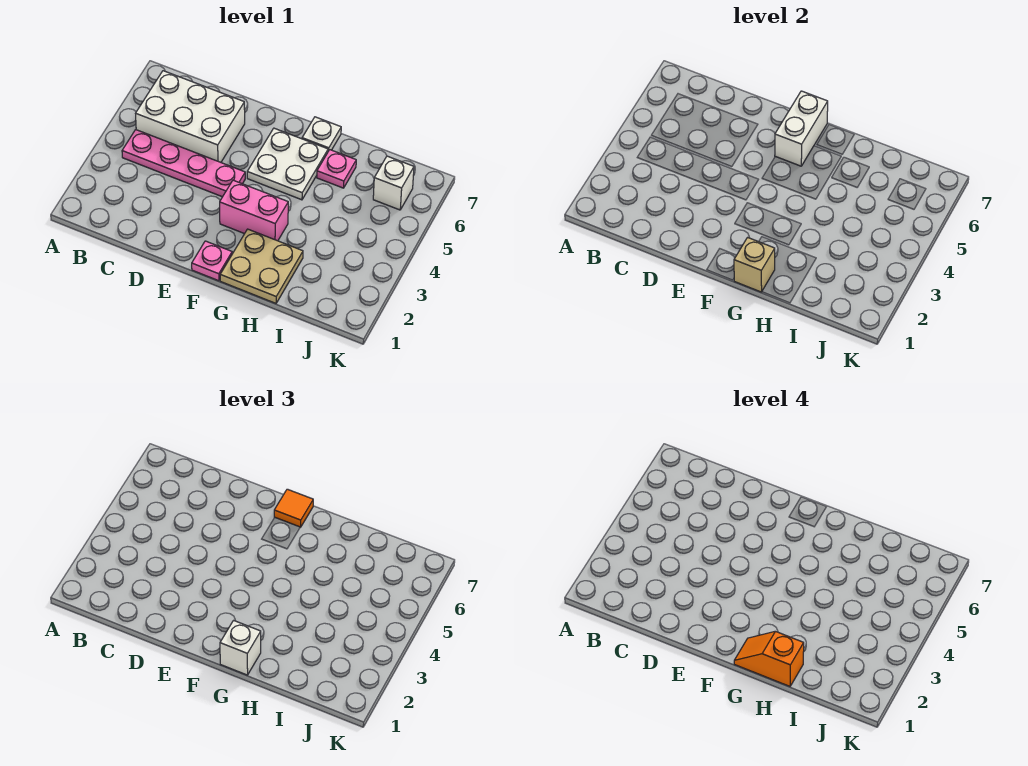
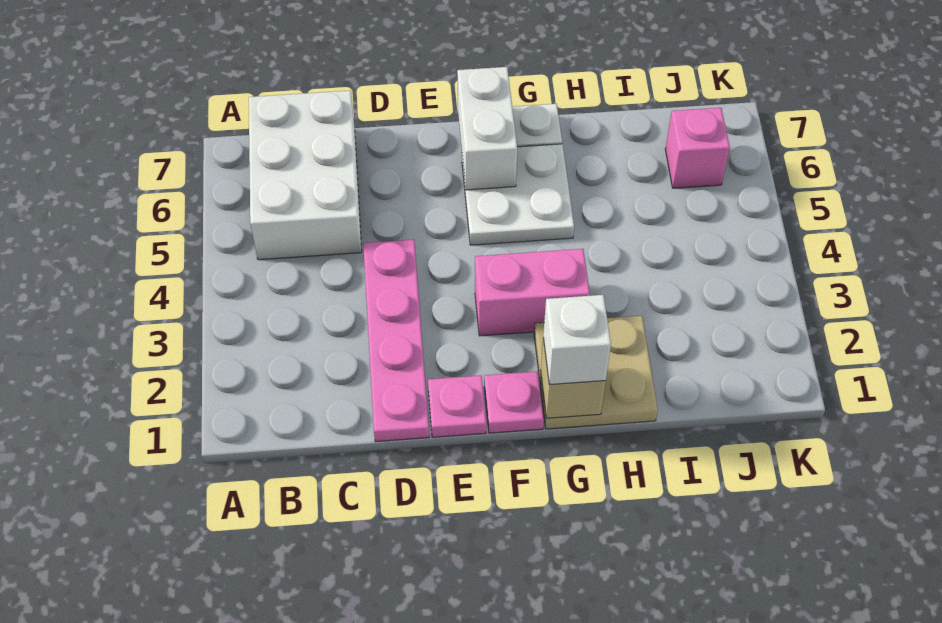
pink 1x4 plate [122,130,245,197] -> pink 1x4 plate turned to [363,240,429,442]
white 2x3 brick [136,71,245,162] -> white 2x3 brick turned to [249,90,362,260]
orange 1x1 tile [274,489,313,527] -> none
orange 1x2 slope [734,631,804,686] -> none
pink 1x1 plate [317,150,356,188] -> pink 1x1 plate moved to [428,376,486,437]
white 1x1 brick [373,156,414,210] -> pink 1x1 brick [665,108,730,188]

